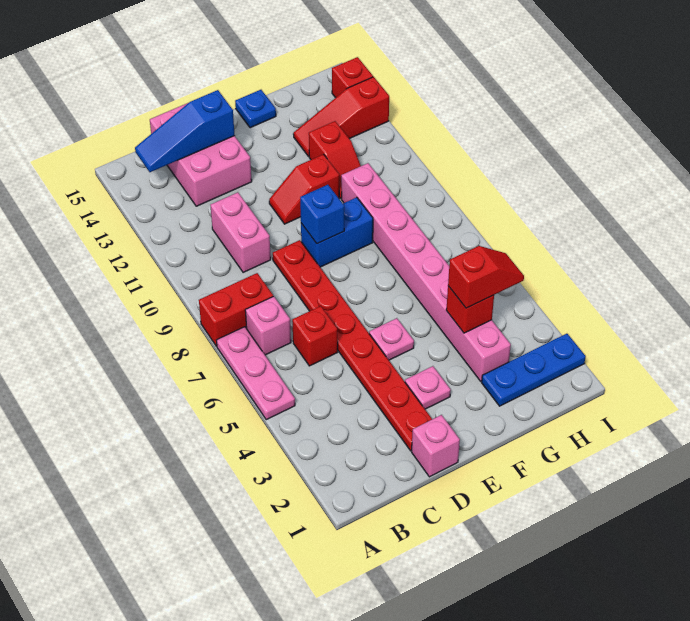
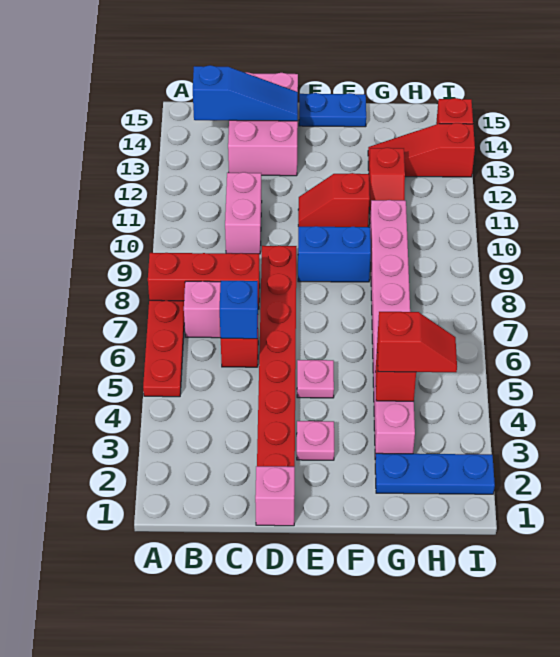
pink 1x3 plate [216,327,295,420] -> red 1x3 plate [143,300,184,397]
red 1x2 brick [199,273,273,346] -> red 1x3 brick [148,253,260,309]
blue 1x3 slope [135,90,235,172] -> blue 1x3 slope turned to [193,65,298,121]
blue 1x1 brick [300,185,344,244] -> blue 1x1 brick moved to [220,281,258,339]
blue 1x1 plate [235,90,276,128] -> blue 1x2 plate [299,93,366,127]

